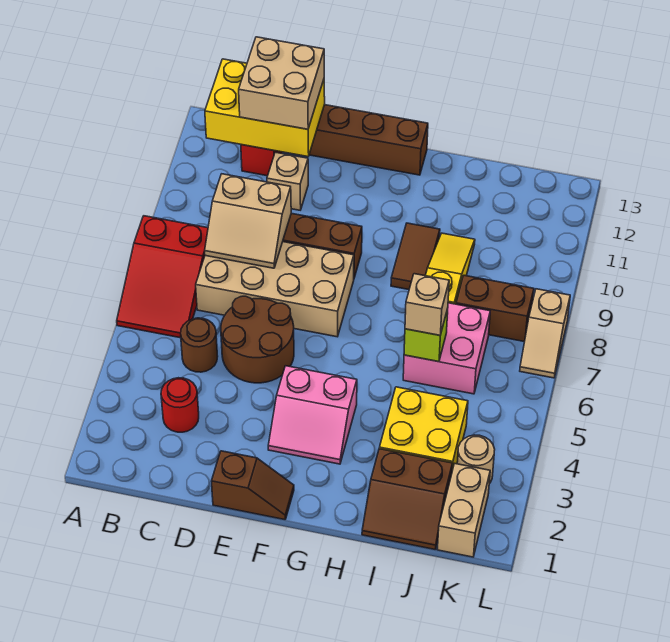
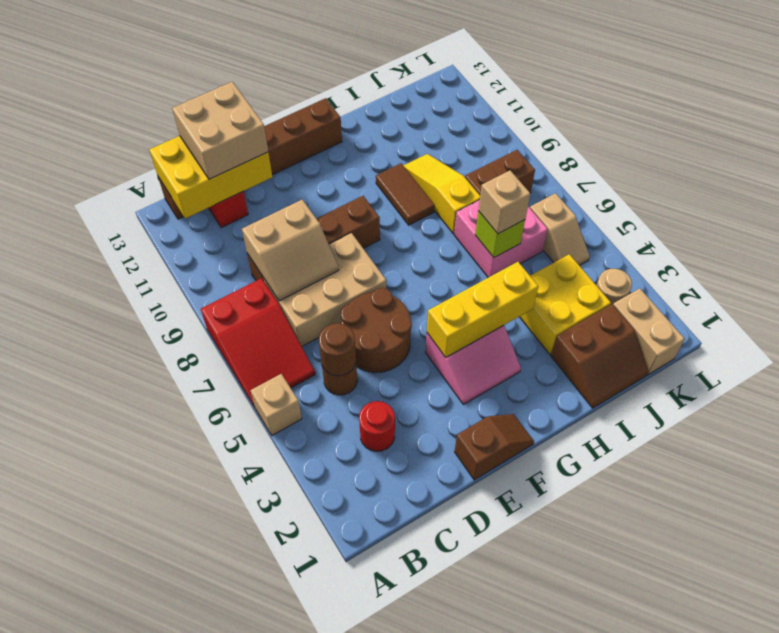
none -> brown 1x1 round brick [319,323,356,376]
tan 2x4 brick [196,242,354,337] -> tan 2x3 brick [264,233,386,346]
tan 1x1 brick [267,152,308,210] -> tan 1x1 brick moved to [250,374,302,435]
none -> yellow 1x3 brick [427,262,539,357]
tan 1x2 slope [520,289,570,378] -> tan 1x2 slope moved to [530,193,590,265]

